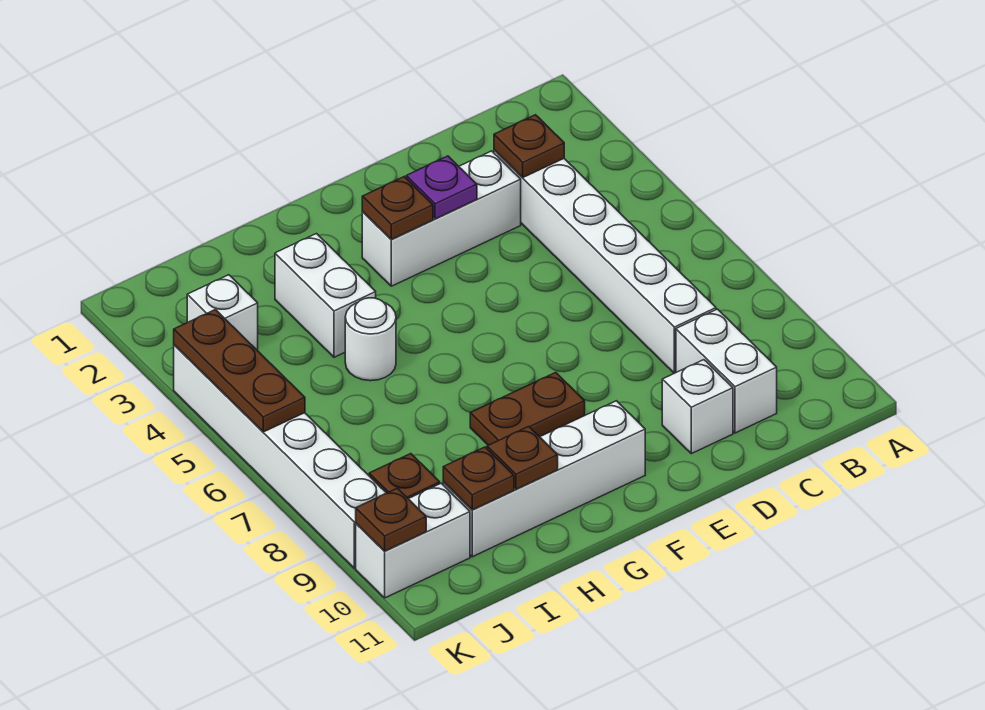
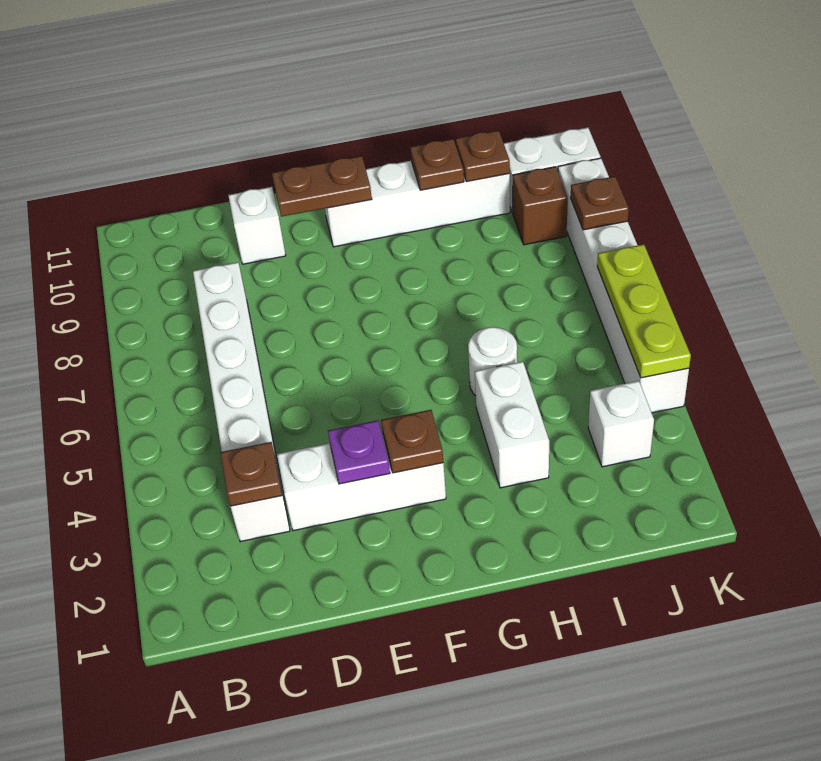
white 1x2 brick [676,309,777,433] -> none
brown 1x2 plate [470,372,585,445] -> brown 1x2 plate moved to [272,156,372,217]
brown 1x3 plate [174,310,305,432] -> lime 1x3 plate [597,244,691,378]
brown 1x1 plate [356,488,426,551] -> brown 1x1 plate moved to [571,176,629,230]

